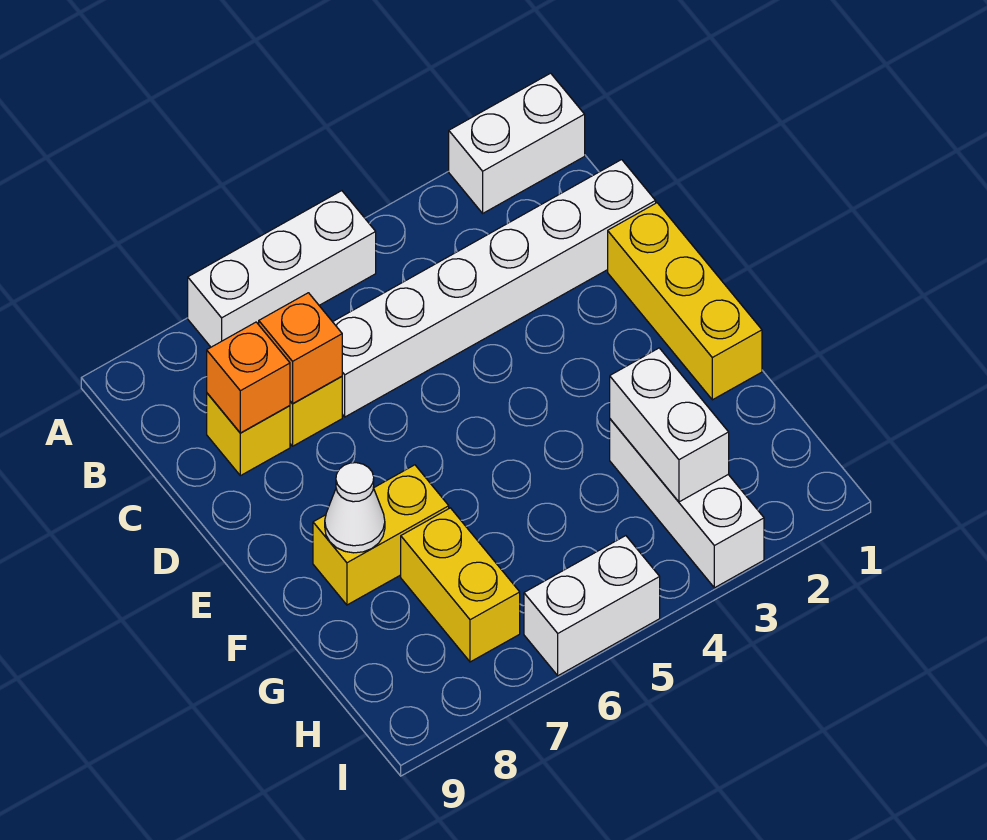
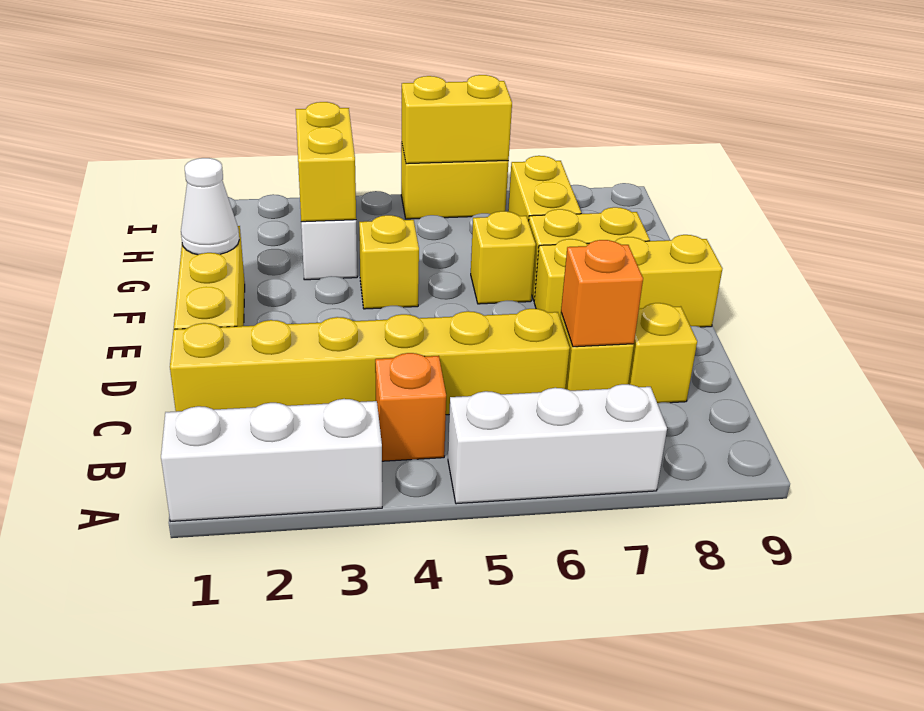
white 1x2 brick [449,73,585,213] -> white 1x3 brick [161,399,382,521]
white 1x6 brick [333,160,656,417] -> yellow 1x6 brick [170,309,570,415]
orange 1x1 brick [207,322,290,433] -> orange 1x1 brick moved to [375,353,446,461]
none -> yellow 1x3 brick [534,235,722,327]
none -> yellow 1x1 brick [359,215,419,309]
none -> yellow 1x1 brick [471,211,536,304]
white 1x1 cone [325,463,385,553] -> white 1x1 cone moved to [181,158,239,255]
white 1x2 brick [610,348,729,502] -> yellow 1x2 brick [296,102,356,222]
white 1x2 brick [524,536,660,676] -> yellow 1x2 brick [401,143,509,219]
none -> yellow 1x2 brick [402,75,512,164]

